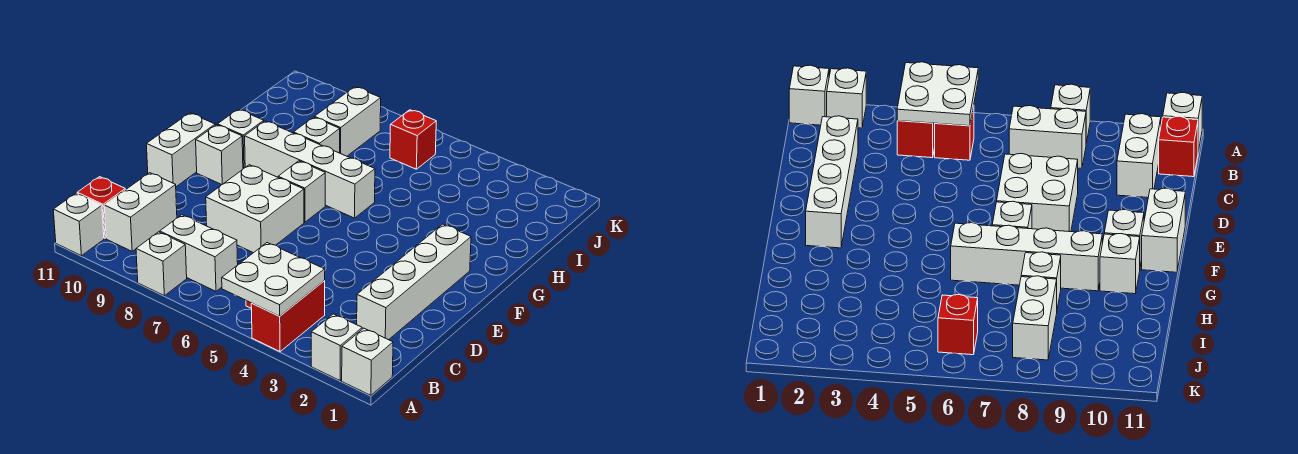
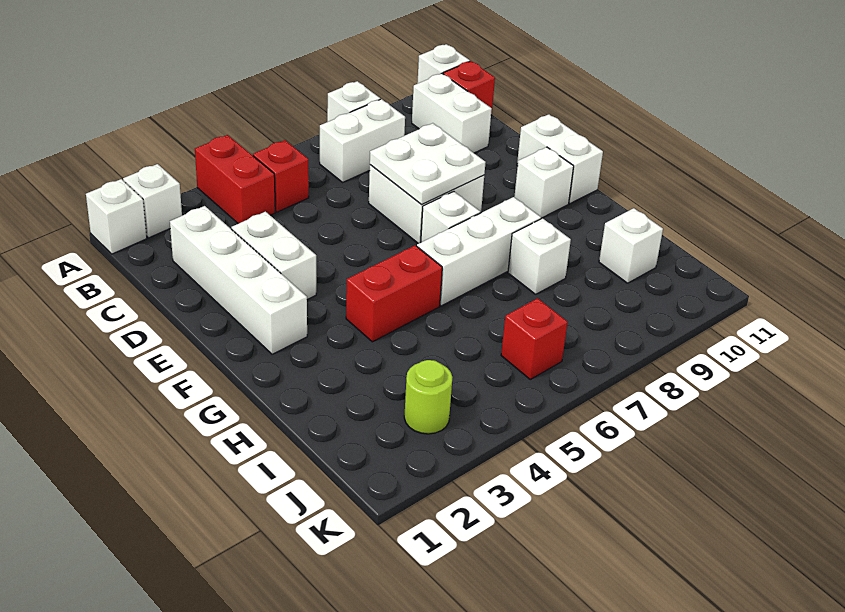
white 2x2 plate [222,243,325,316] -> white 2x2 plate moved to [370,123,486,204]
none -> red 1x2 brick [346,245,442,342]
white 1x4 brick [245,121,375,218] -> white 1x3 brick [417,197,541,306]
white 1x1 brick [218,109,264,169] -> white 1x1 brick moved to [599,208,663,283]
white 1x2 brick [314,87,381,156] -> white 1x2 brick moved to [231,212,316,300]
none -> lime 1x1 round brick [404,360,452,434]

